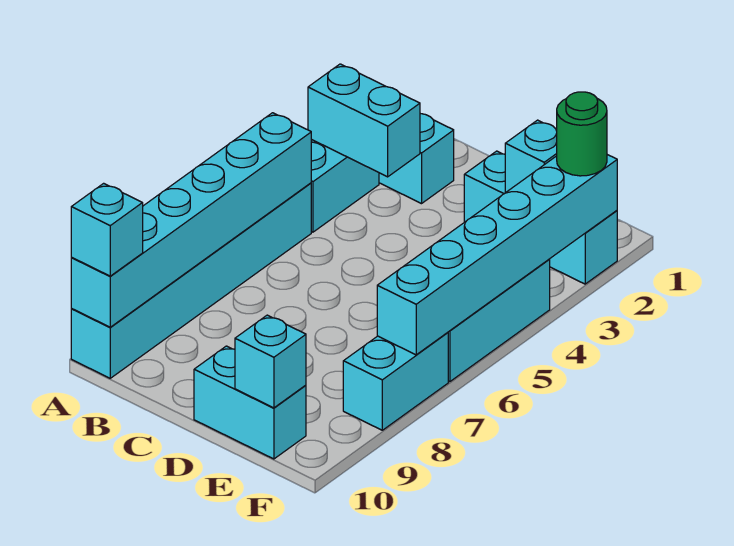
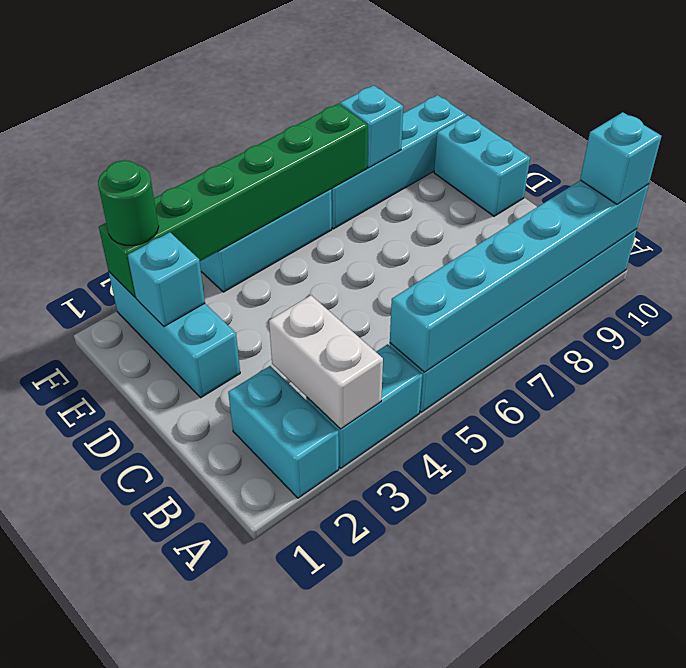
cyan 1x2 brick [308,64,420,177] -> white 1x2 brick [269,295,383,429]
cyan 1x1 brick [235,315,306,408] -> cyan 1x1 brick moved to [340,85,403,168]
cyan 1x6 brick [377,155,617,355] -> green 1x6 brick [99,104,368,297]
cyan 1x2 brick [343,332,448,430] -> cyan 1x4 brick [331,95,466,229]

